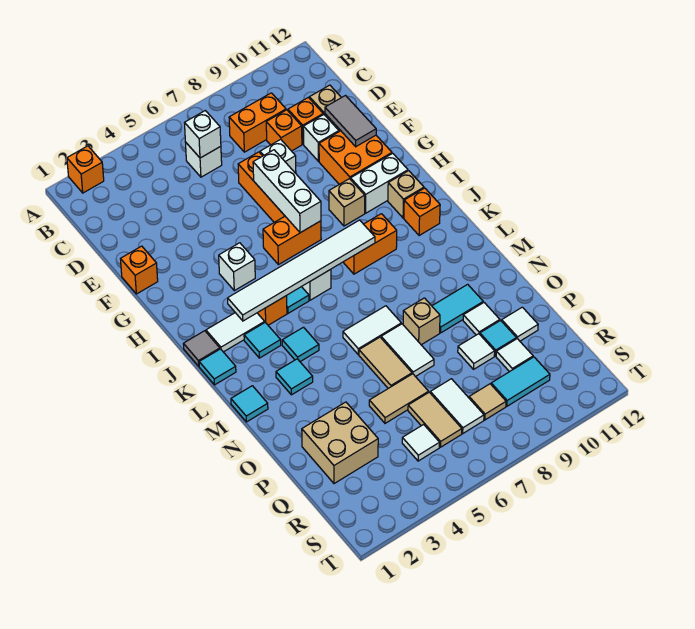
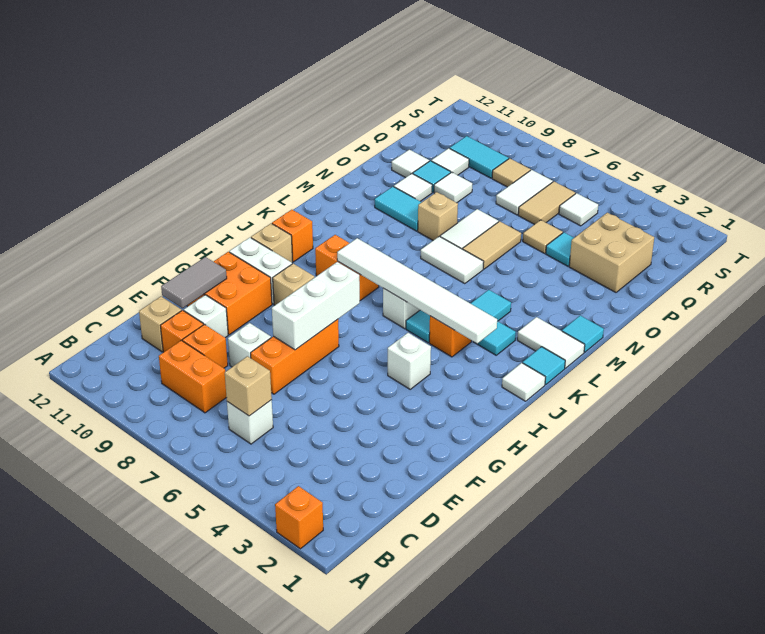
white 1x1 brick [185,111,221,158] -> tan 1x1 brick [225,356,272,416]
orange 1x1 brick [121,246,158,294] -> none
orange 1x2 brick [263,216,321,265] -> none
grey 1x1 tile [183,331,220,366] -> white 1x1 tile [502,363,545,401]
white 1x2 tile [206,313,265,352] -> white 1x2 tile moved to [517,317,585,368]
cyan 1x1 tile [276,359,313,395] -> cyan 1x1 tile moved to [546,232,574,266]
tan 1x2 tile [369,374,429,423] -> tan 1x1 tile [523,220,563,253]

